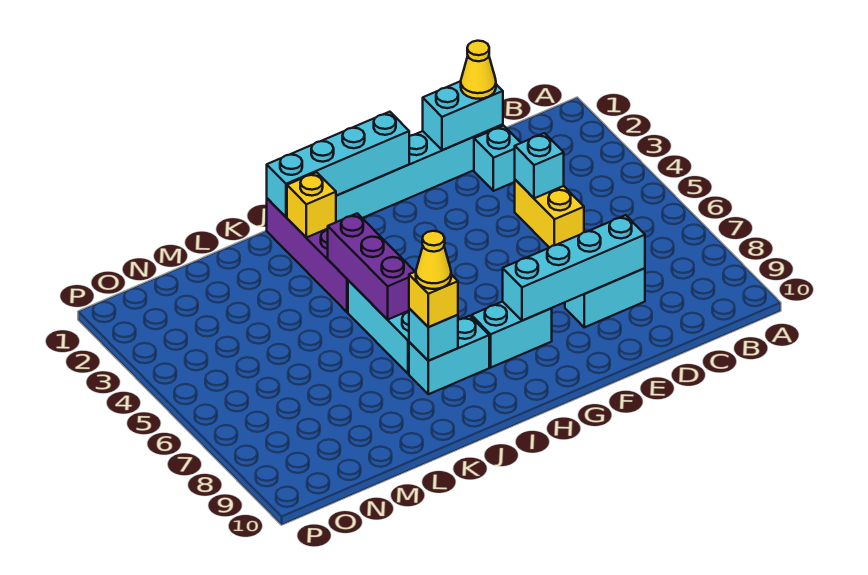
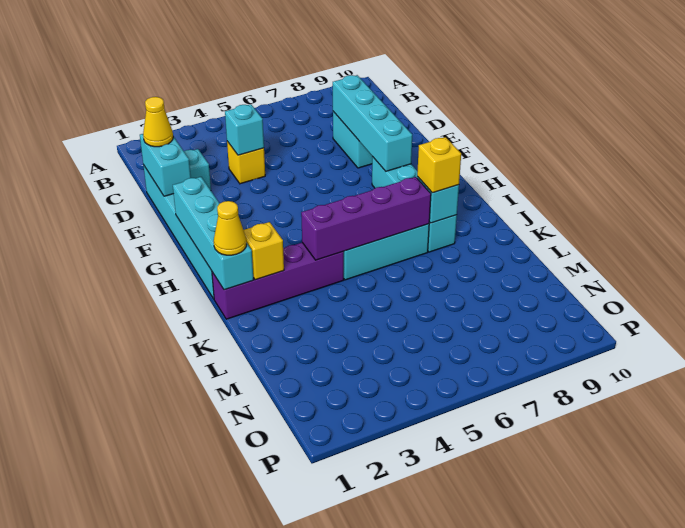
yellow 1x2 brick [515,180,584,248] -> yellow 1x1 brick [227,141,265,184]
purple 1x3 brick [328,213,415,320] -> purple 1x4 brick [301,177,431,260]
yellow 1x1 cone [416,231,451,289] -> yellow 1x1 cone moved to [214,201,246,255]

